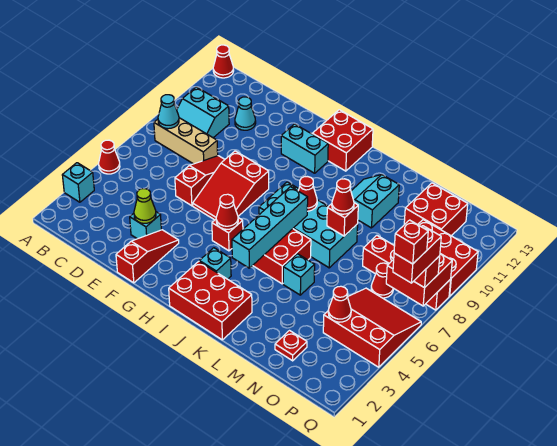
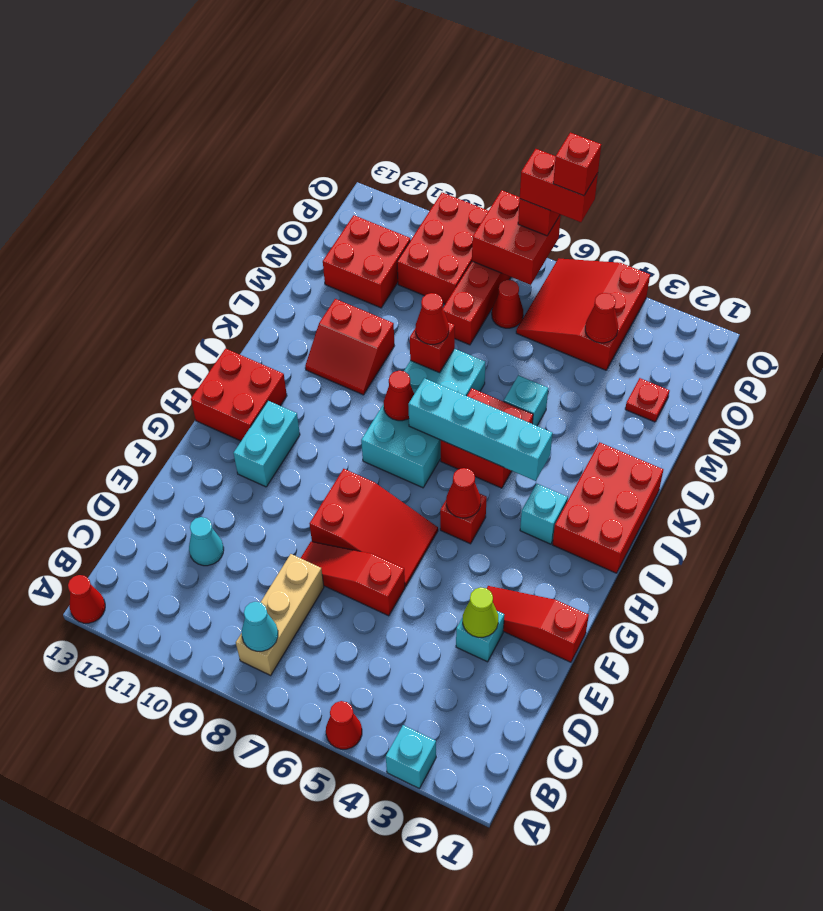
cyan 2x2 slope [177,87,229,138] -> none
cyan 2x2 slope [351,175,399,228] -> red 2x2 slope [305,299,394,395]

